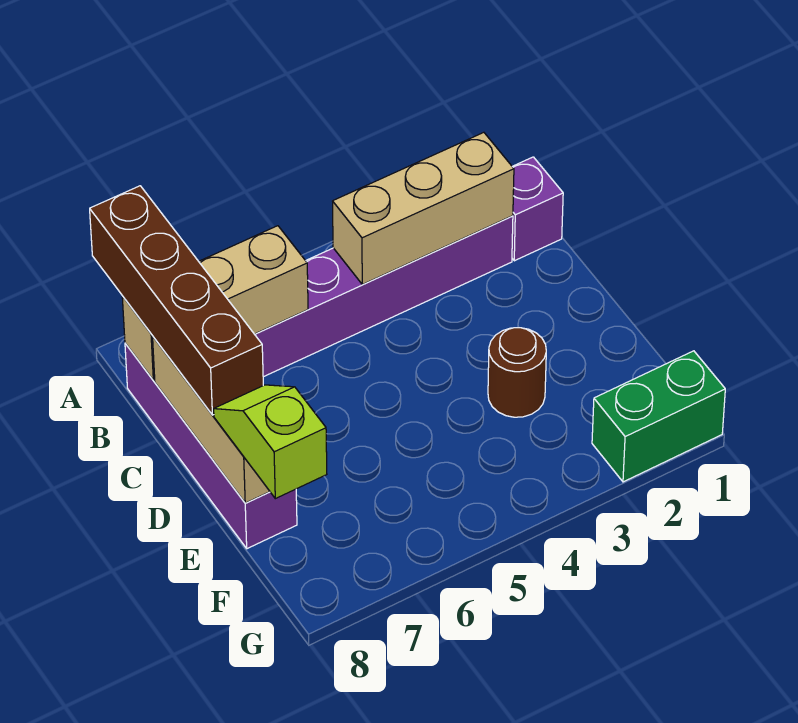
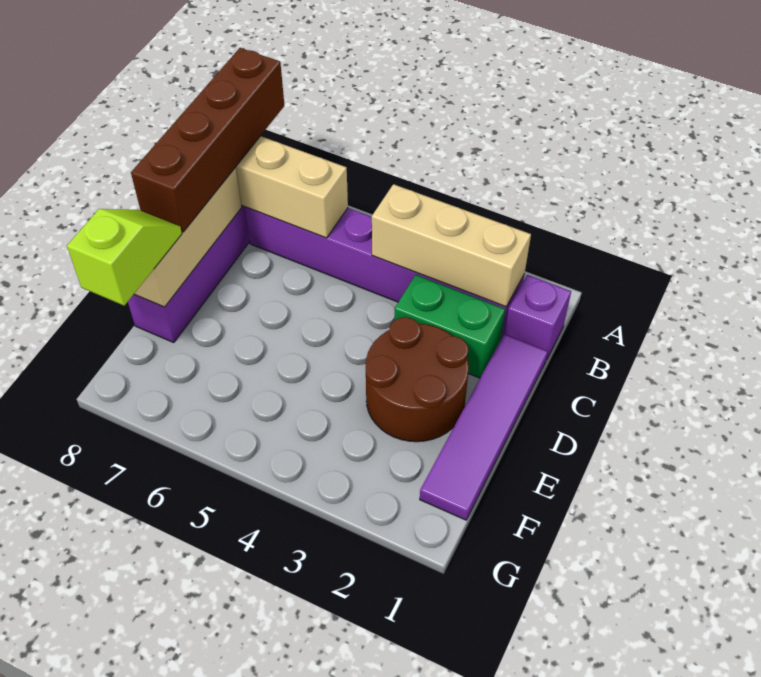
none -> purple 1x4 tile [420,334,548,520]
brown 1x1 round brick [488,328,546,417] -> brown 2x2 round brick [366,317,469,442]
green 1x2 brick [592,351,725,482] -> green 1x2 brick moved to [394,275,505,378]

